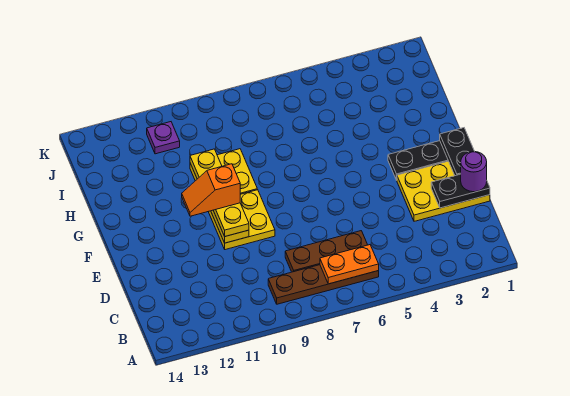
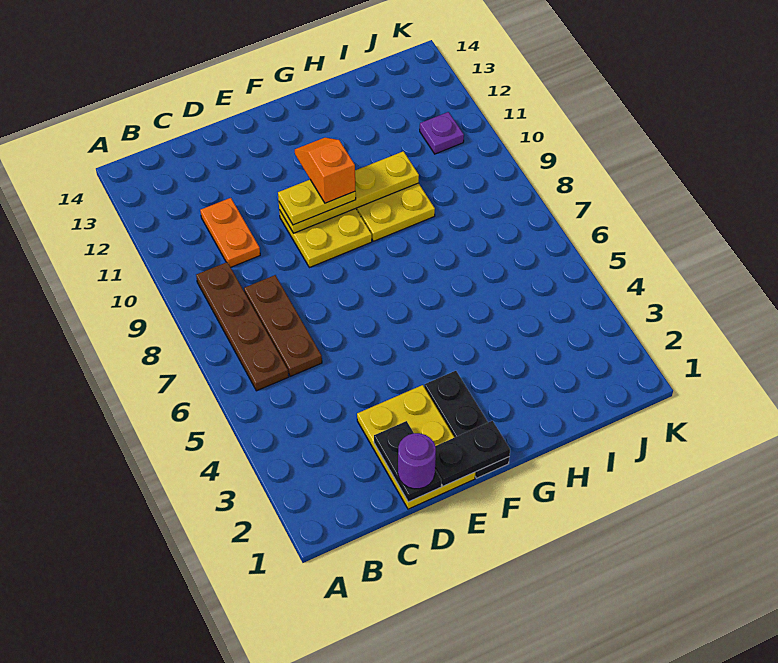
orange 1x2 plate [320,245,379,284] -> orange 1x2 plate moved to [200,198,260,267]

